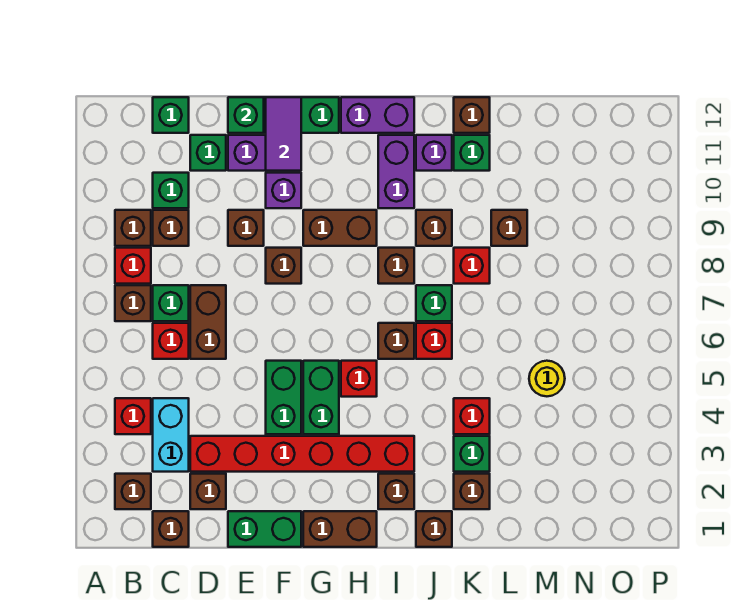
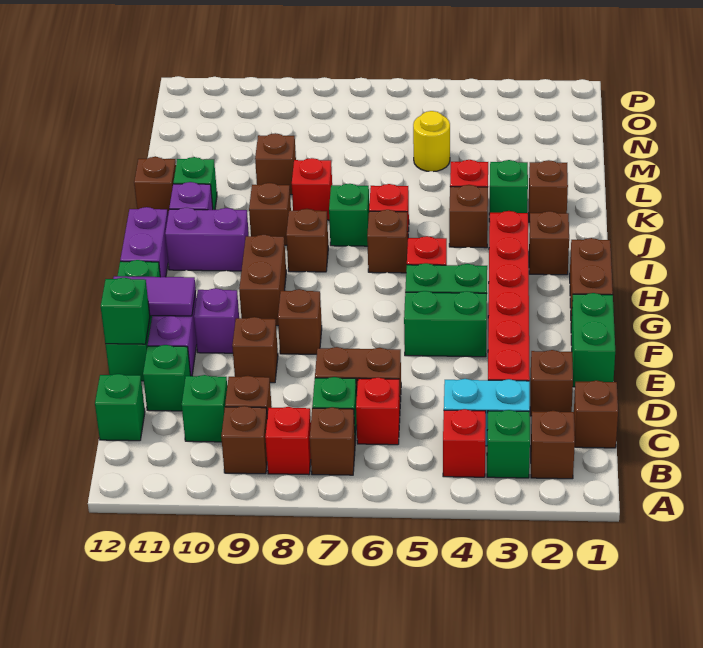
none -> green 1x1 brick [487,410,530,478]
brown 1x1 brick [416,511,452,547] -> brown 1x1 brick moved to [449,185,488,248]

